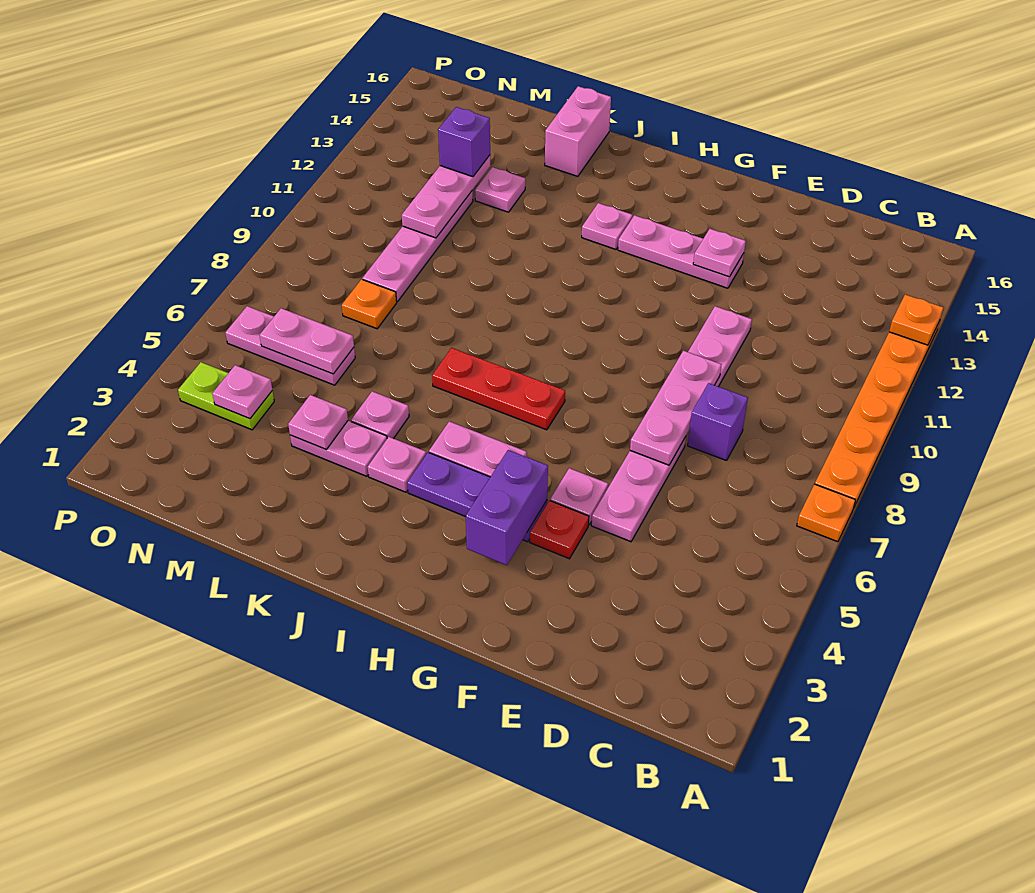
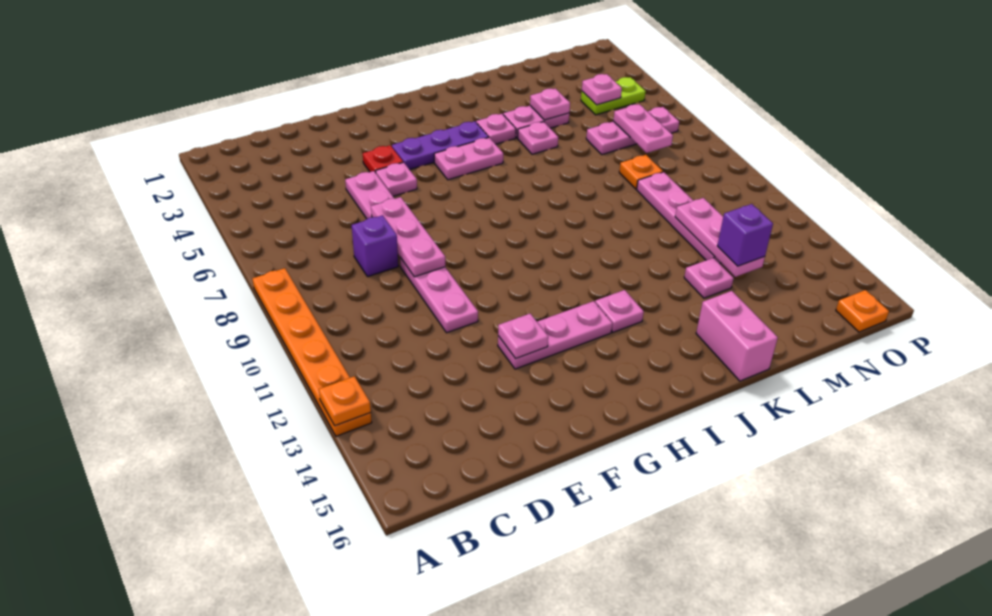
orange 1x1 plate [797,484,855,542] -> orange 1x1 plate moved to [836,290,889,332]
purple 1x2 brick [466,450,548,565] -> none
red 1x3 plate [432,348,565,430] -> none
pink 1x2 plate [260,308,354,374] -> pink 1x2 plate turned to [613,104,673,153]

